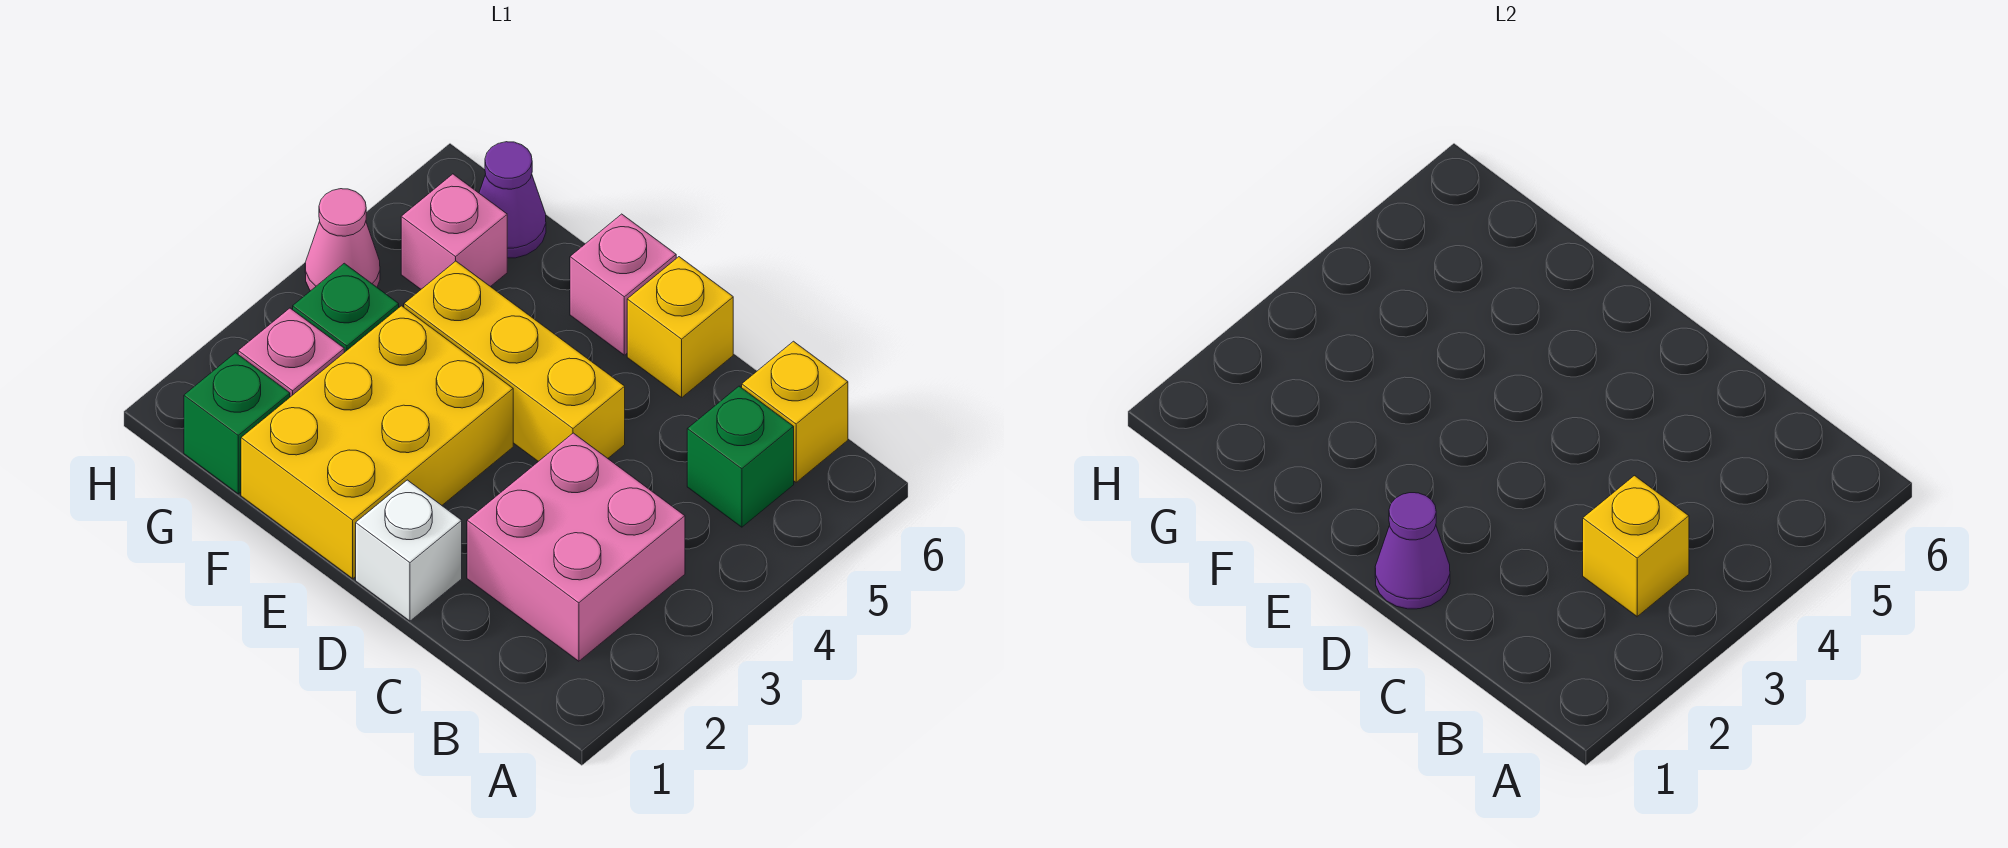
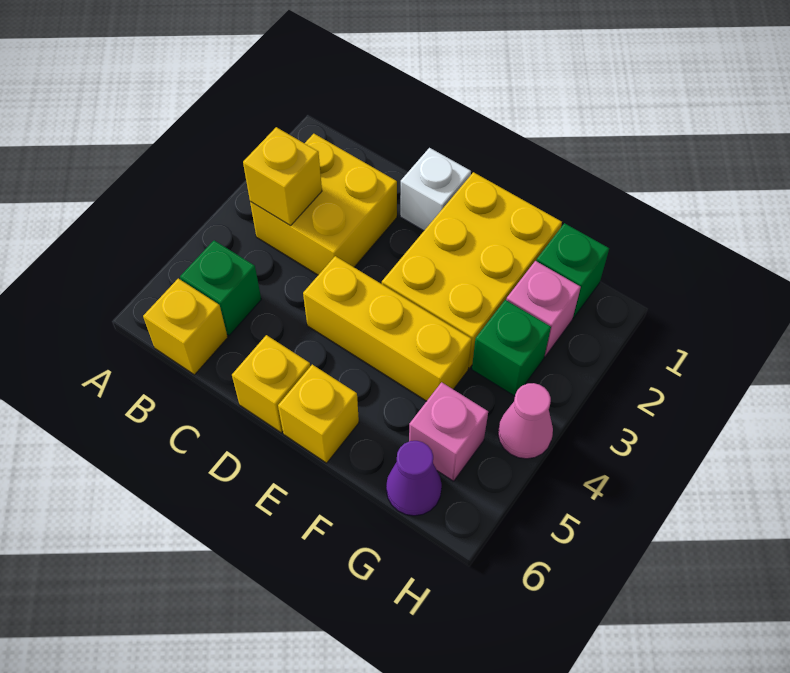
pink 2x2 brick [467,433,685,661] -> yellow 2x2 brick [250,134,397,275]
purple 1x1 cone [1375,493,1450,609] -> none
pink 1x1 brick [570,214,676,355] -> yellow 1x1 brick [278,365,359,463]

